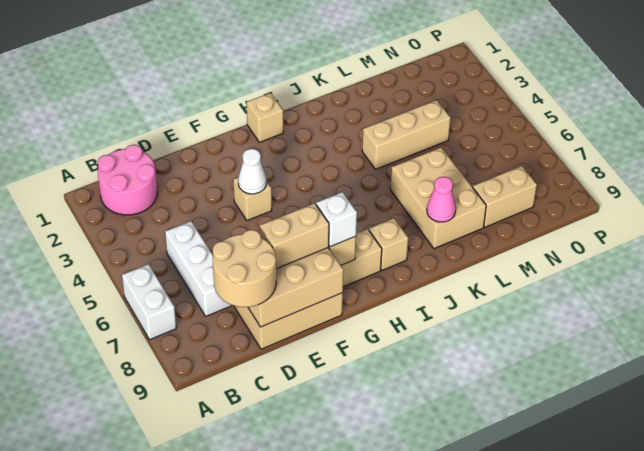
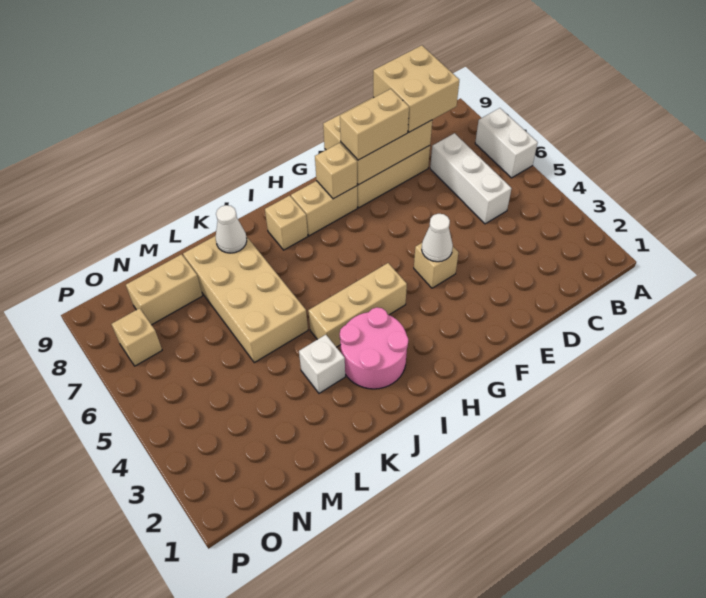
pink 2x2 round brick [98,145,158,215] -> pink 2x2 round brick moved to [340,307,408,389]
tan 2x2 round brick [213,230,276,307] -> tan 2x2 brick [373,45,459,132]
white 1x1 brick [316,192,357,247] -> white 1x1 brick moved to [299,335,345,393]
tan 1x1 brick [247,93,283,142] -> tan 1x1 brick moved to [111,308,162,366]
tan 1x3 brick [362,100,451,169] -> tan 1x3 brick moved to [308,263,407,347]
tan 2x3 brick [390,147,486,249] -> tan 2x4 brick [183,236,308,363]
pink 1x1 cone [427,177,456,222] -> white 1x1 cone [216,205,247,253]

